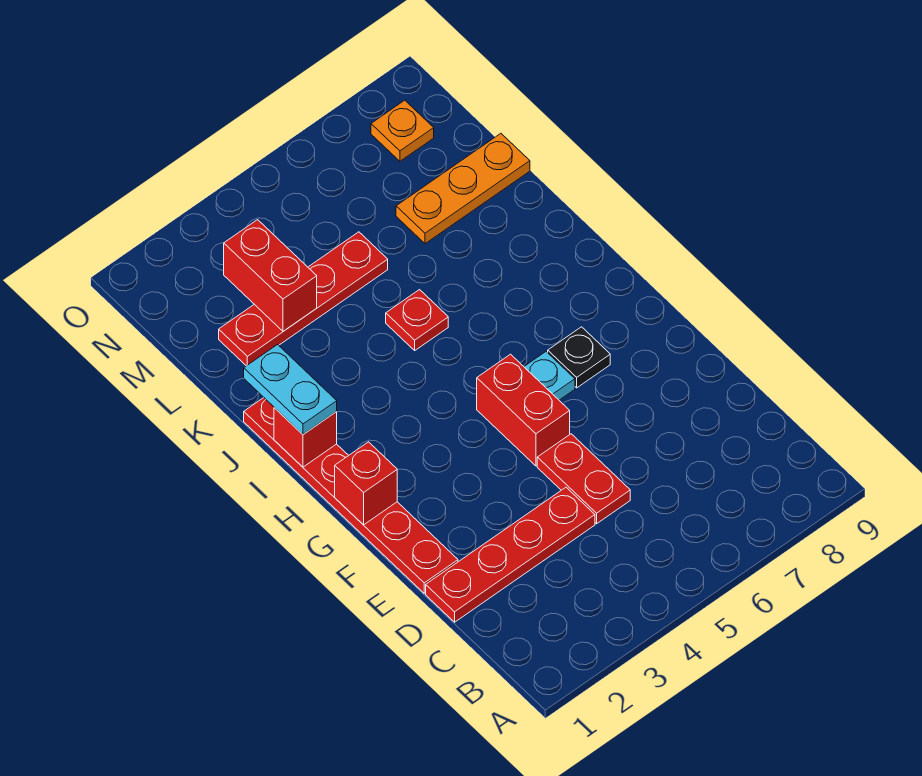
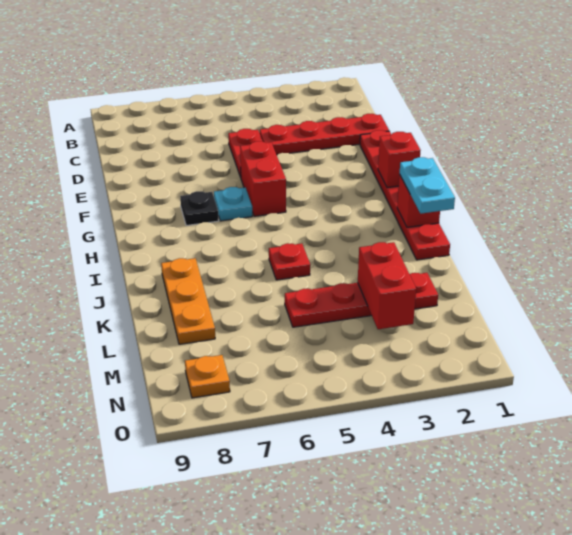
orange 1x3 plate [396,134,530,244] -> orange 1x3 plate turned to [161,258,215,344]

